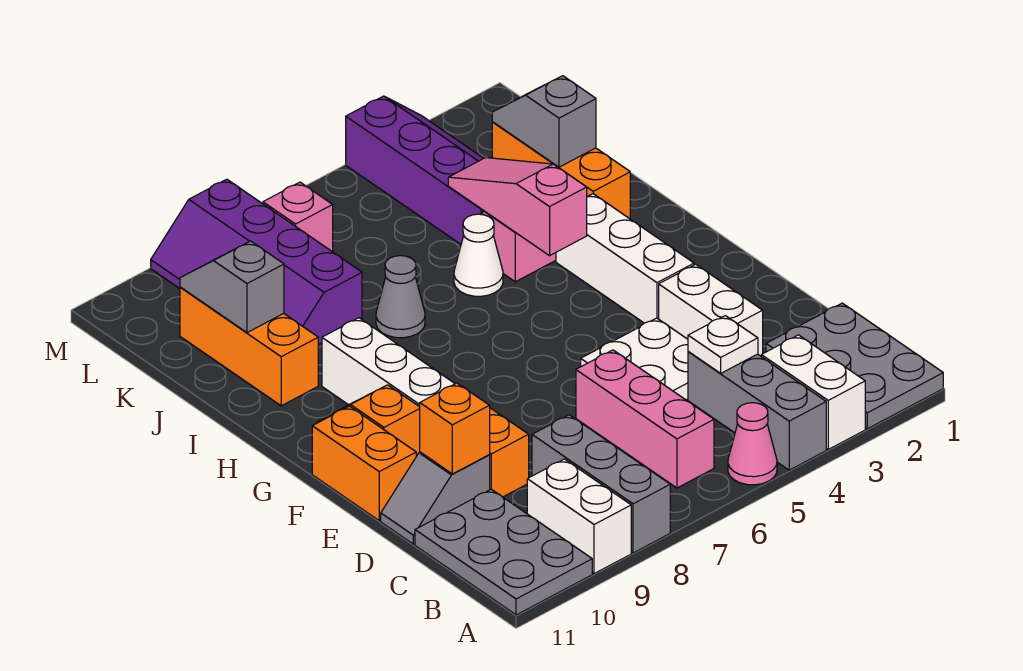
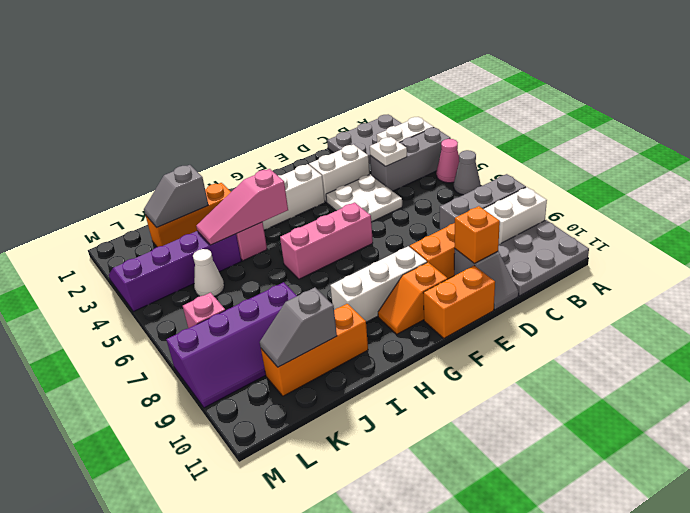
pink 1x3 brick [576,350,714,488] -> pink 1x3 brick moved to [280,202,373,279]
white 1x1 cone [454,214,503,296] -> white 1x1 cone moved to [193,249,224,296]
grey 1x1 cone [376,256,425,338] -> grey 1x1 cone moved to [454,150,480,195]

